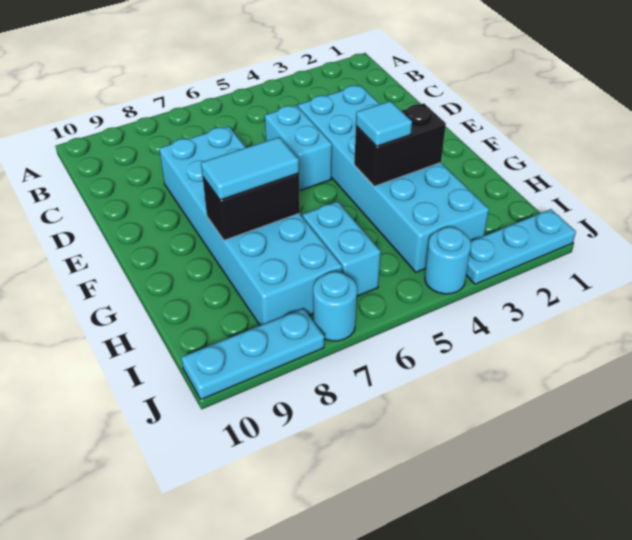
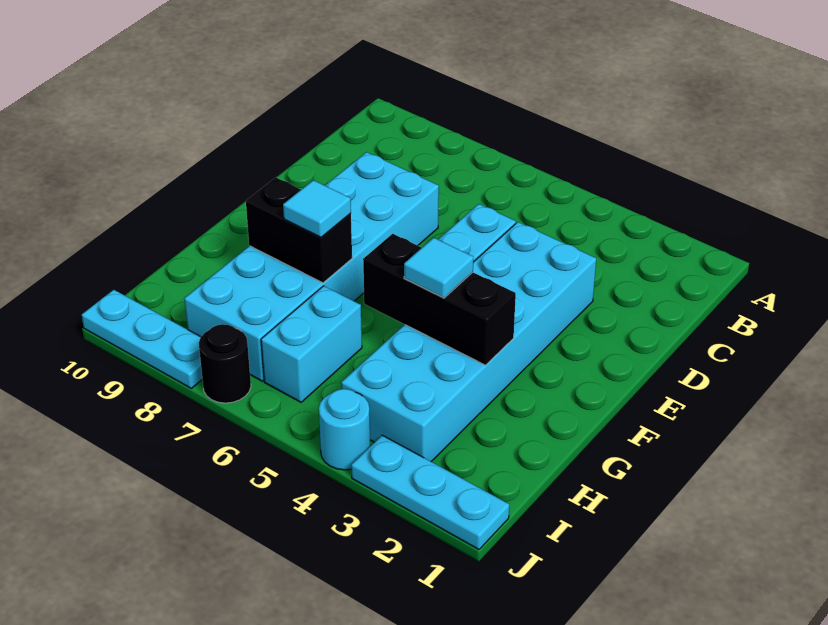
black 1x2 brick [354,103,446,186] -> black 1x3 brick [363,234,516,365]
cyan 1x2 tile [201,137,299,200] -> cyan 1x1 tile [283,180,351,237]
cyan 1x1 round brick [313,272,357,341] -> black 1x1 round brick [199,324,251,403]

